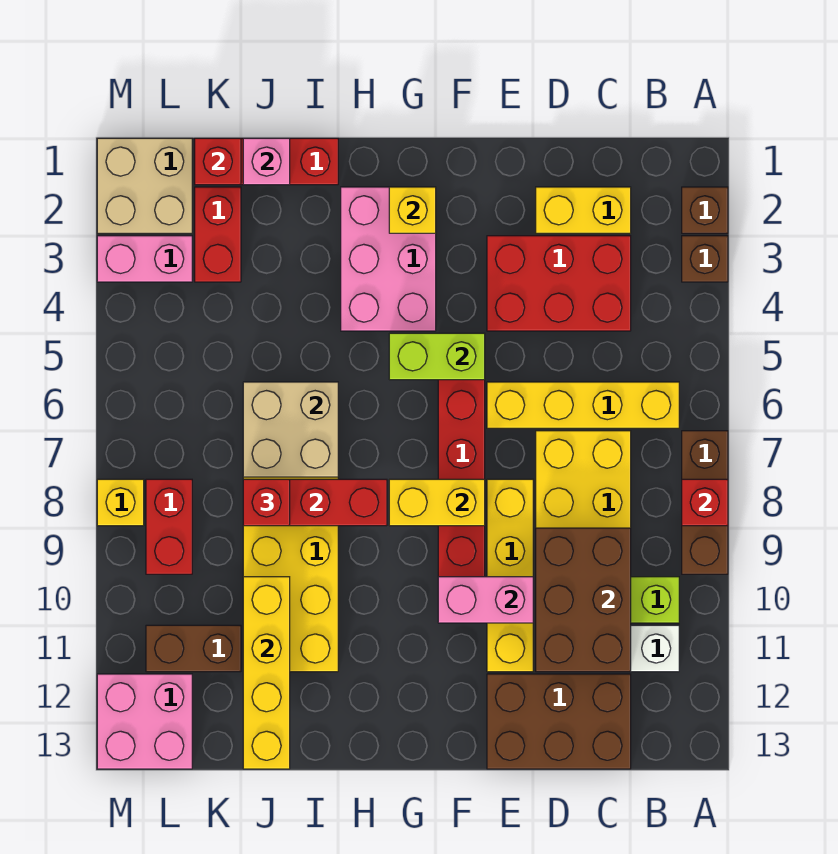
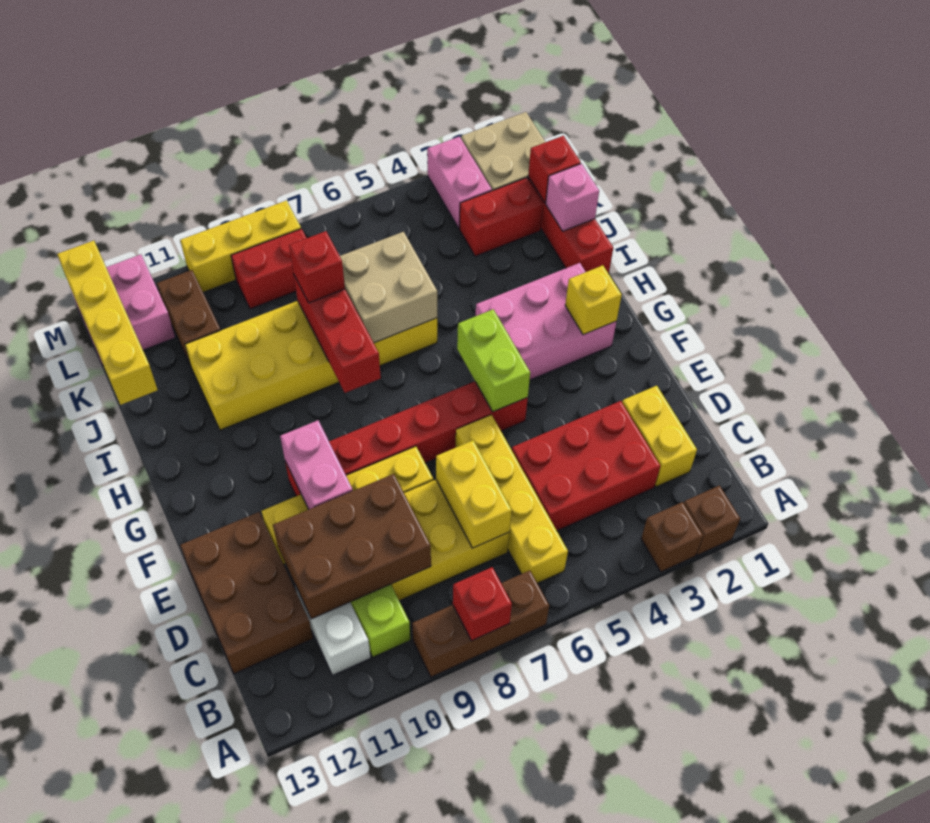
red 2x3 brick [487,236,631,331] -> red 2x3 brick turned to [512,401,660,531]
yellow 1x2 brick [389,479,485,526] -> yellow 1x2 brick moved to [436,441,512,548]
yellow 1x4 brick [243,577,290,769] -> yellow 1x4 brick turned to [57,241,158,405]
yellow 1x1 brick [97,479,144,526] -> yellow 1x3 brick [180,200,301,292]

